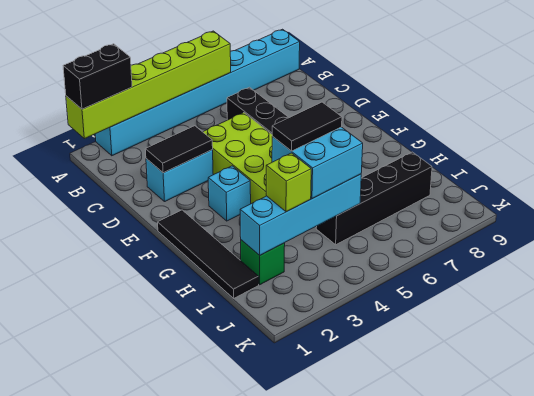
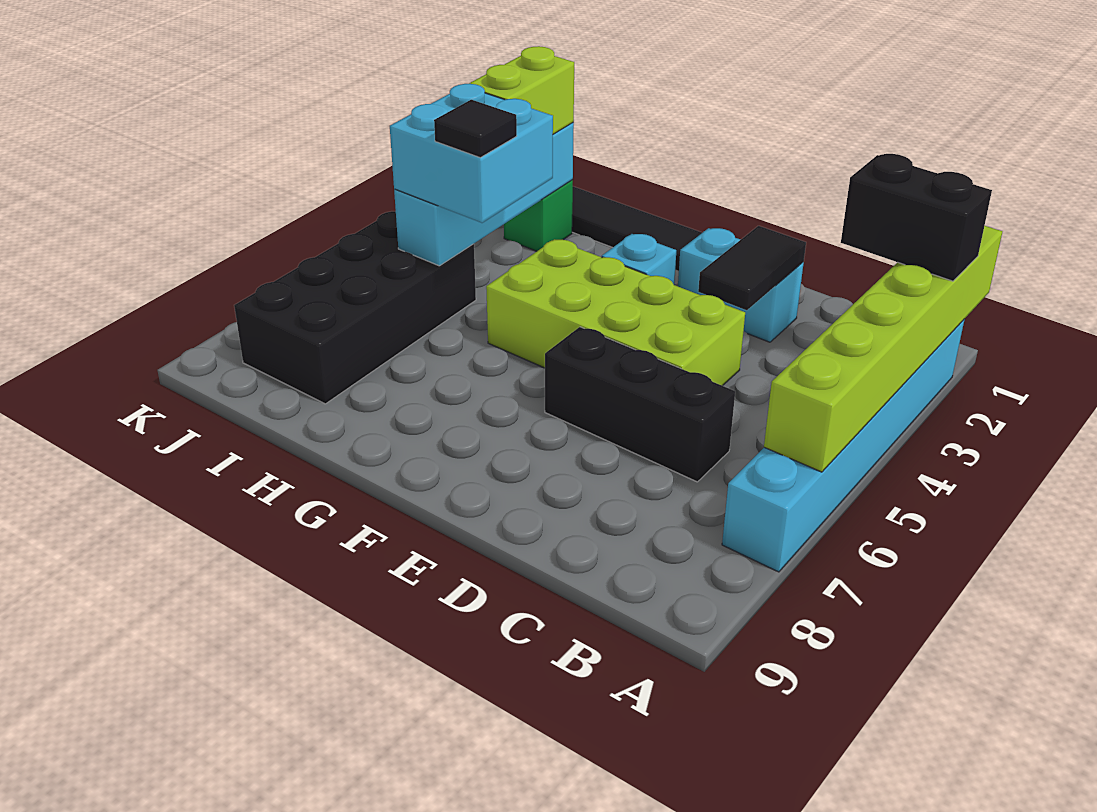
black 1x2 brick [63,44,132,109] -> black 1x2 brick turned to [841,154,992,281]
cyan 1x8 brick [95,29,300,156] -> cyan 1x6 brick [722,320,964,572]
cyan 1x2 brick [146,150,213,201] -> cyan 1x2 brick turned to [678,228,804,342]
black 1x2 tile [272,102,342,151] -> black 1x1 tile [434,100,517,158]
lime 1x1 brick [266,153,311,212] -> lime 1x2 brick [469,46,574,134]
black 1x4 brick [316,152,432,245] -> black 2x4 brick [234,211,476,404]

